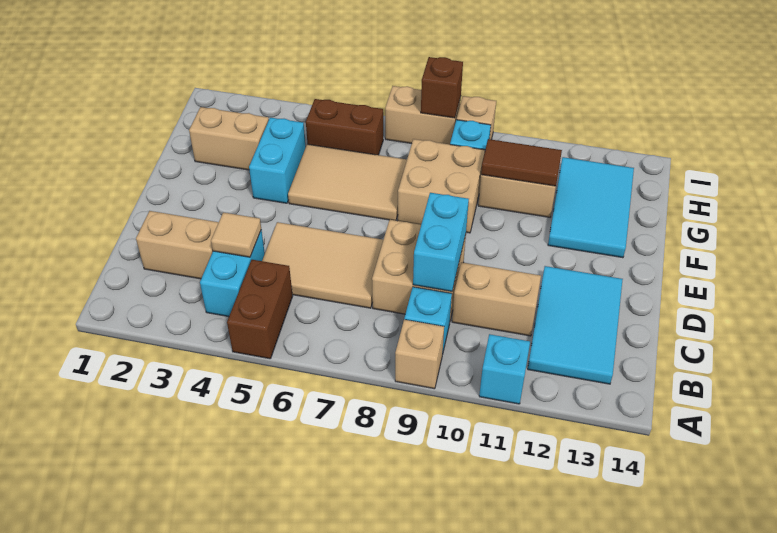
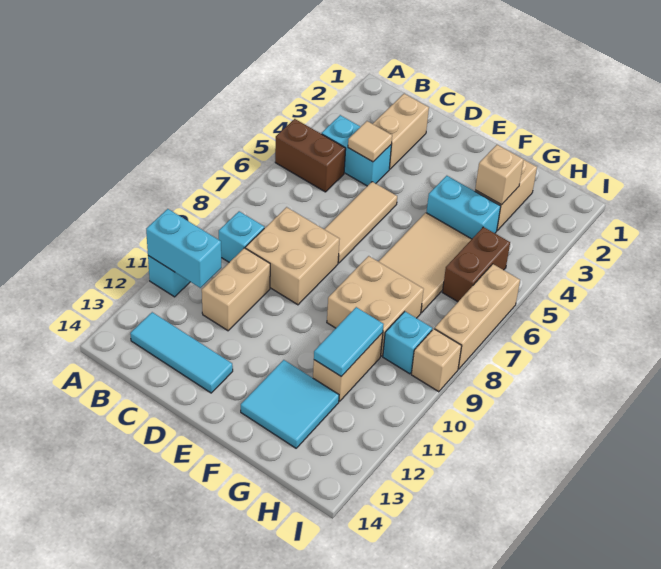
tan 1x1 brick [395,320,444,389] -> tan 1x1 brick moved to [475,145,524,205]
cyan 2x3 tile [528,266,623,384] -> cyan 1x3 tile [130,312,233,393]
tan 2x3 tile [262,222,383,308] -> tan 1x3 tile [324,182,397,263]
cyan 1x2 brick [413,193,469,291] -> cyan 1x2 brick moved to [146,209,221,288]
cyan 2x3 tile [548,157,634,258] -> cyan 2x2 tile [241,360,339,448]
brown 1x2 tile [481,139,562,186] -> cyan 1x2 tile [314,307,384,376]
tan 1x2 brick [385,86,461,144] -> tan 1x3 brick [435,264,520,369]
brown 1x1 brick [421,57,463,118] -> none

